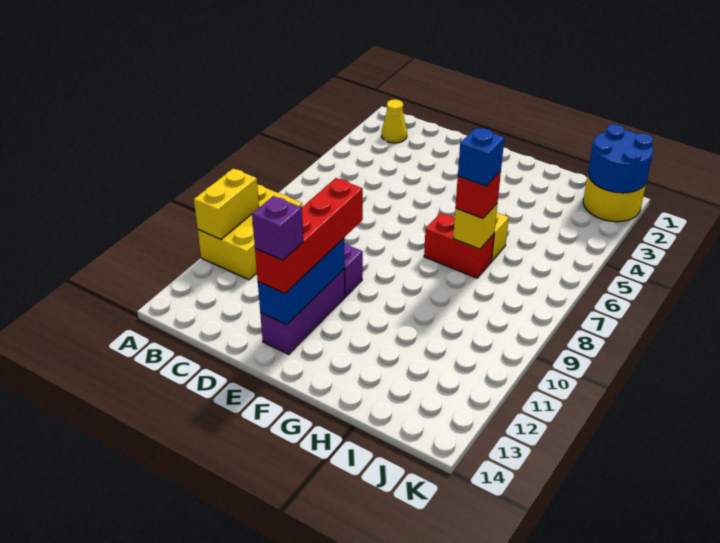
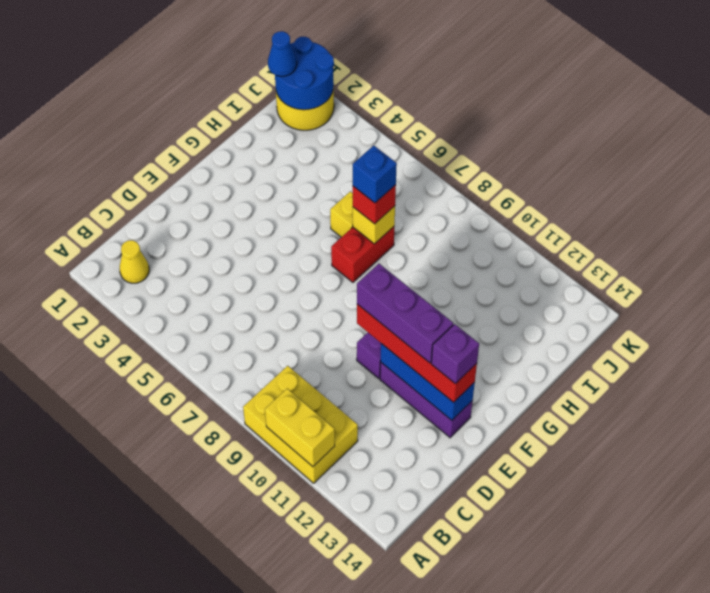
none -> purple 1x3 brick [357,264,453,363]
none -> blue 1x1 cone [268,31,297,76]

